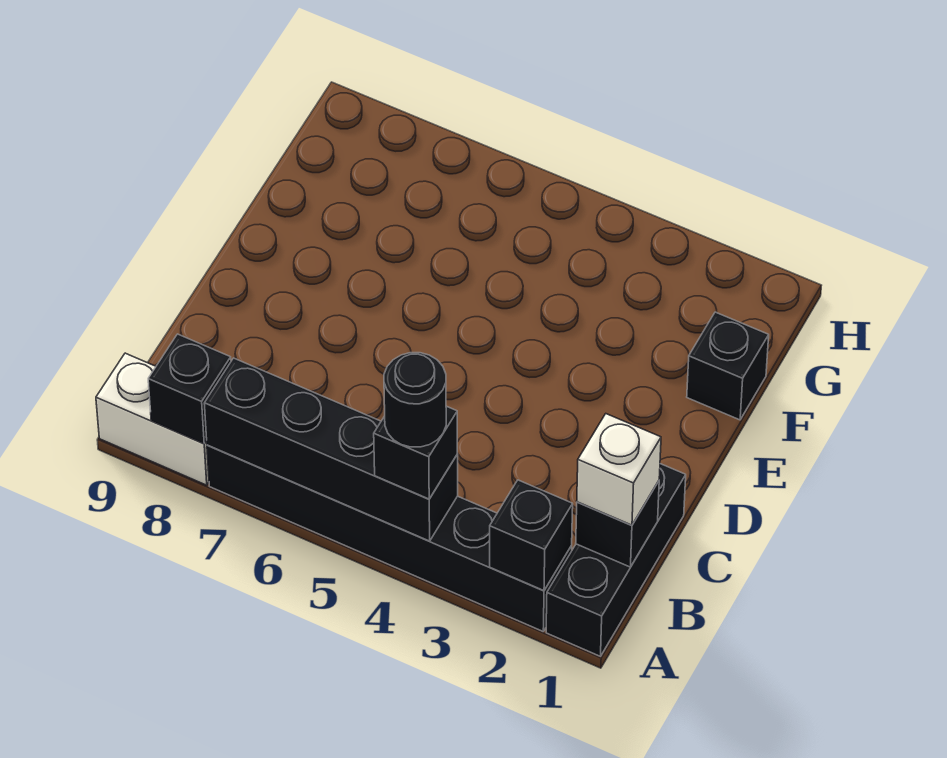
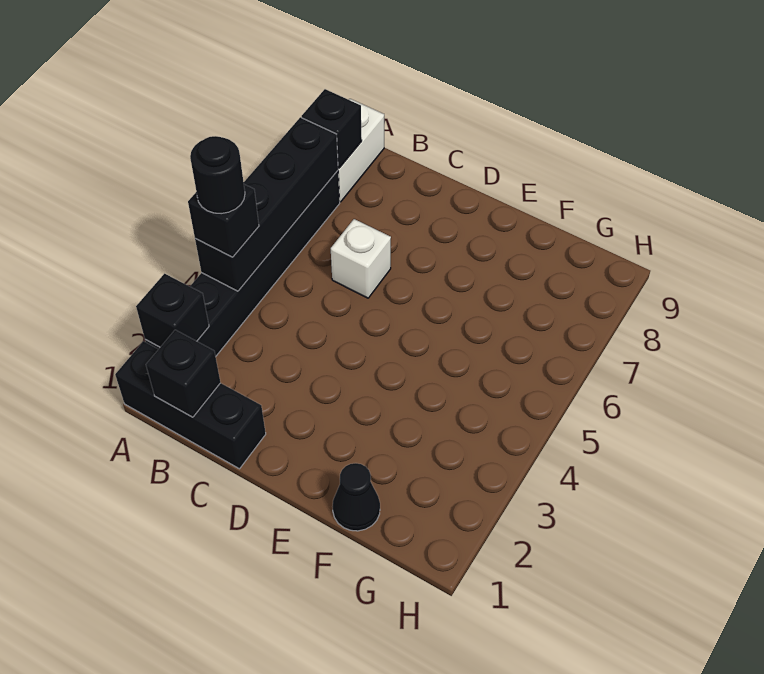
white 1x1 brick [577,414,661,525] -> white 1x1 brick moved to [331,219,391,298]
black 1x1 brick [687,312,769,420] -> black 1x1 cone [332,463,380,531]

